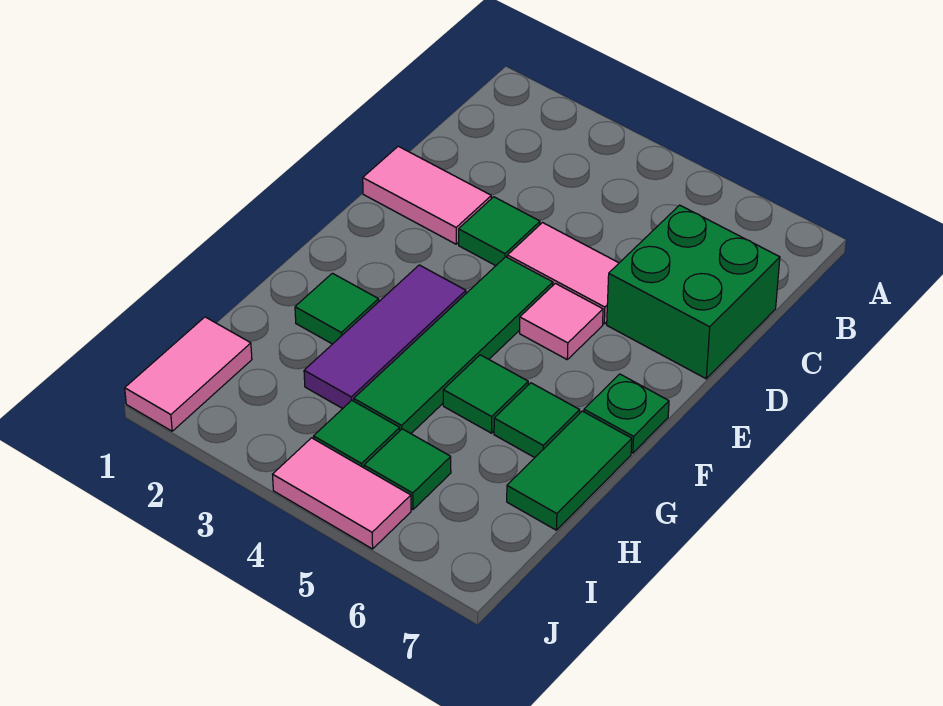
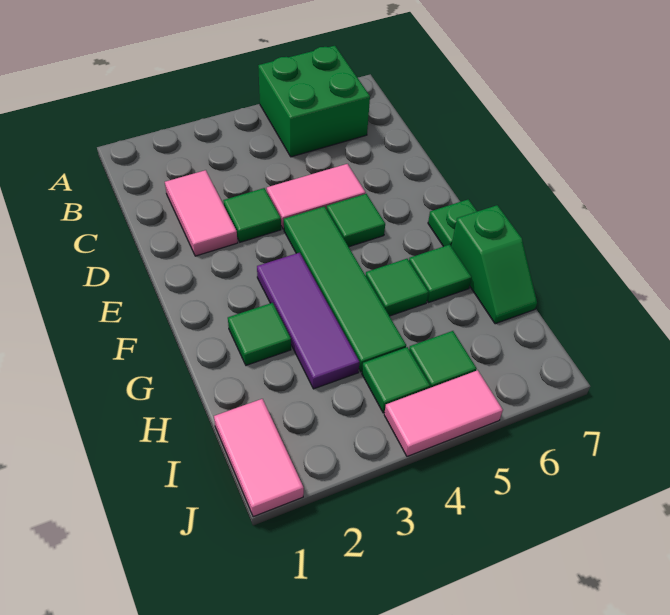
green 2x2 brick [607,205,780,379] -> green 2x2 brick moved to [258,46,370,157]
pink 1x2 tile [363,146,491,244] -> pink 1x2 tile turned to [165,170,238,256]
pink 1x1 tile [520,283,603,359] -> green 1x1 tile [327,194,385,247]
green 1x2 tile [507,411,632,530] -> green 1x2 slope [451,205,537,324]

